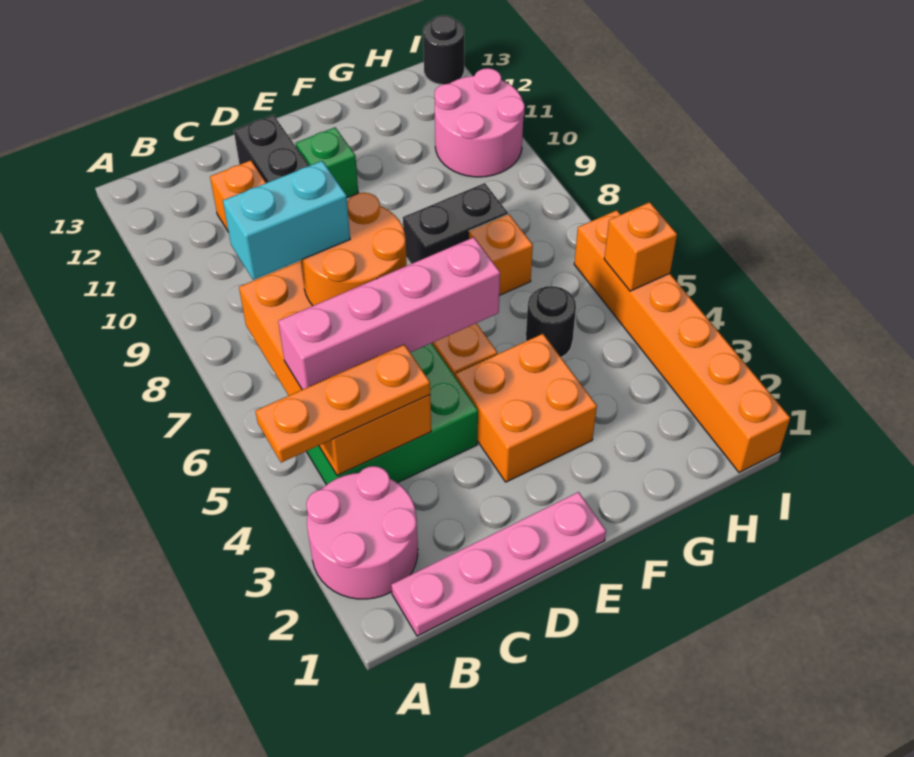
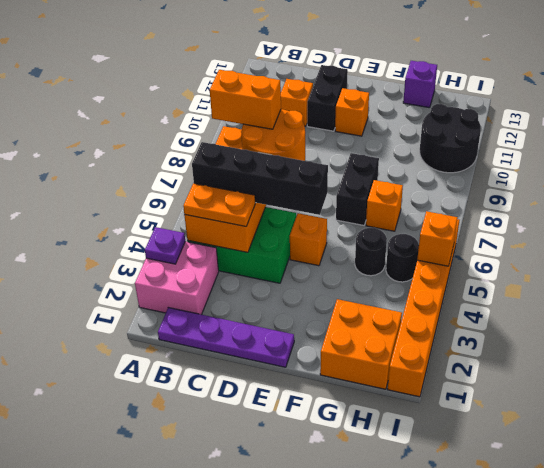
pink 2x2 round brick [306,466,418,599] -> pink 2x2 brick [135,241,219,315]
none -> purple 1x1 plate [145,227,185,264]
orange 1x3 plate [255,345,430,463] -> orange 1x2 plate [183,183,255,226]
pink 1x4 plate [391,492,606,636] -> purple 1x4 plate [158,307,294,367]
pink 1x4 brick [278,237,500,390] -> black 1x4 brick [192,142,328,215]
cyan 1x2 brick [223,161,350,280] -> orange 1x2 brick [210,70,281,129]
orange 2x2 brick [455,334,597,482] -> orange 2x2 brick moved to [320,299,402,389]
green 1x1 brick [296,128,358,198] -> orange 1x1 brick [335,88,369,136]
black 1x2 brick [403,183,508,264] -> black 1x2 brick turned to [336,153,379,225]
none -> purple 1x1 brick [403,61,437,108]
pink 2x2 round brick [434,68,525,177] -> black 2x2 round brick [420,104,481,173]
black 1x1 round brick [423,15,464,85] -> black 1x1 round brick moved to [386,234,419,282]

